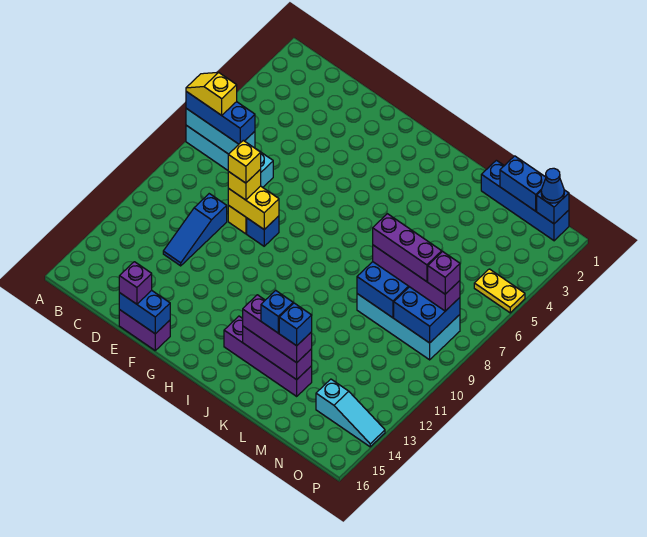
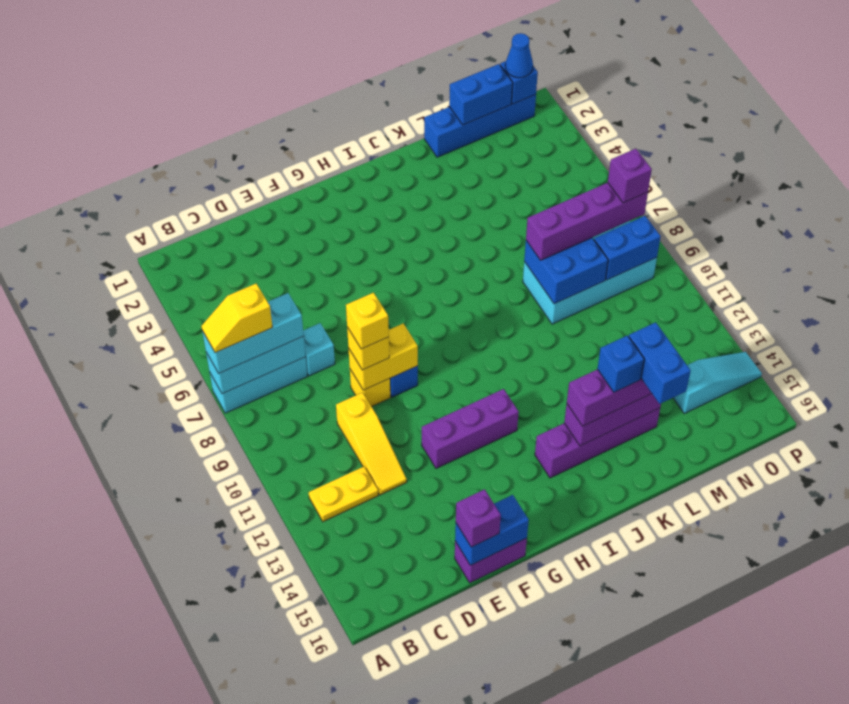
blue 1x3 brick [186,92,255,144] -> cyan 1x3 brick [202,293,304,373]
blue 1x3 slope [163,194,227,266] -> yellow 1x3 slope [336,393,407,495]
purple 1x3 brick [373,214,442,282] -> purple 1x3 brick moved to [422,389,519,468]
blue 1x1 brick [279,303,312,346] -> blue 1x2 brick [629,322,691,404]
blue 2x2 brick [394,287,460,343] -> blue 1x2 brick [594,216,661,280]
yellow 1x2 plate [474,269,525,313] -> yellow 1x2 plate moved to [309,467,378,522]

